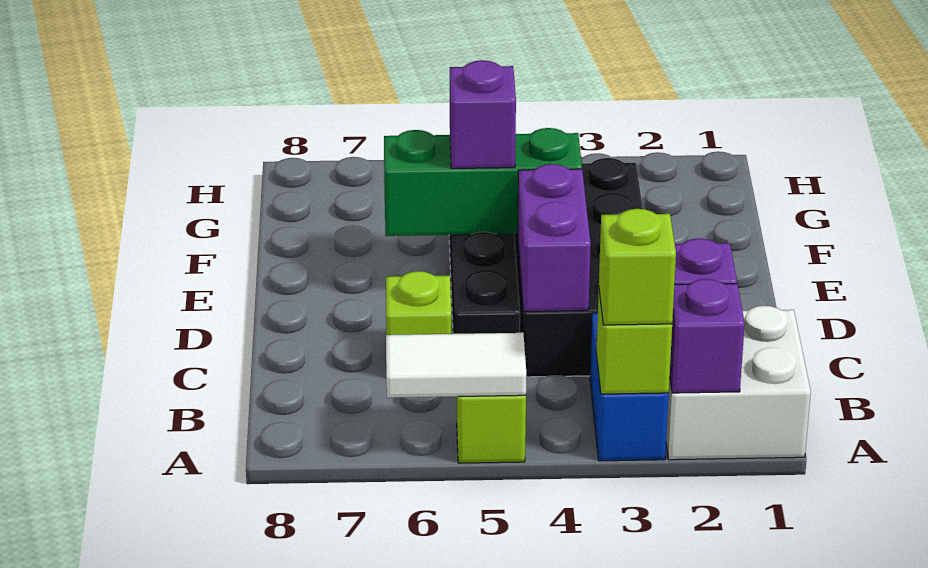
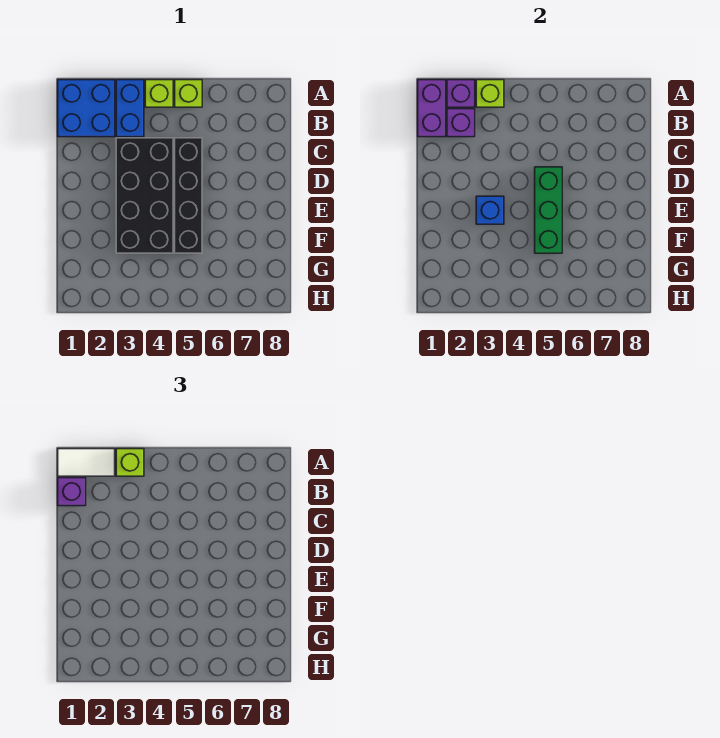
white 2x2 brick [666,306,811,460] -> blue 2x2 brick [58,80,115,137]
white 1x2 tile [386,333,526,398] -> white 1x2 tile moved to [58,449,115,476]
purple 1x2 brick [518,164,591,311] -> purple 1x2 brick moved to [418,80,446,137]
lime 1x1 brick [386,271,451,335] -> lime 1x1 brick moved to [145,80,173,107]
none -> blue 1x1 brick [476,196,504,224]
green 1x3 brick [384,128,582,236] -> green 1x3 brick turned to [535,167,562,253]
purple 1x1 brick [450,60,516,169] -> purple 1x1 brick moved to [58,478,86,506]

